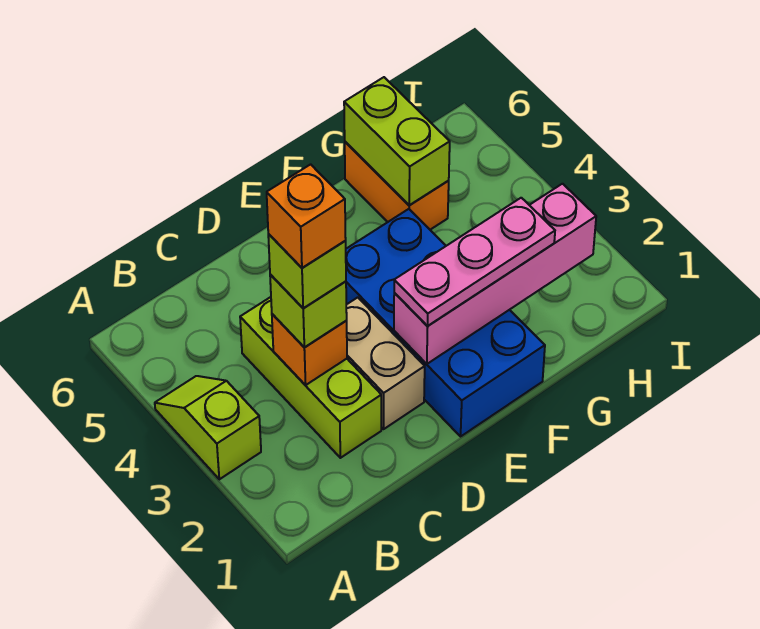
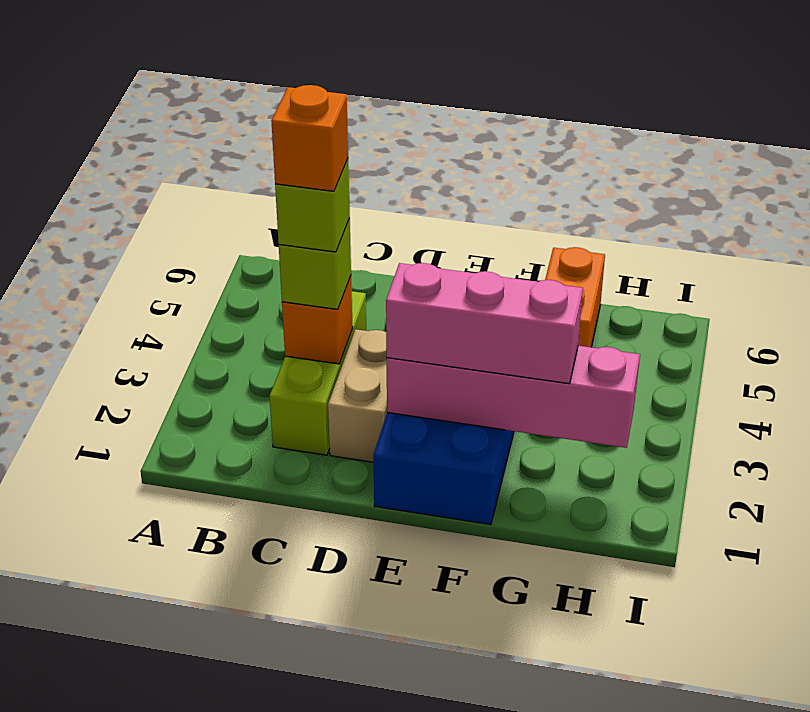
lime 1x2 slope [155,376,261,479] -> none
pink 1x3 plate [394,198,555,326] -> pink 1x3 brick [386,263,583,384]
lime 1x2 brick [344,77,450,205] -> none

